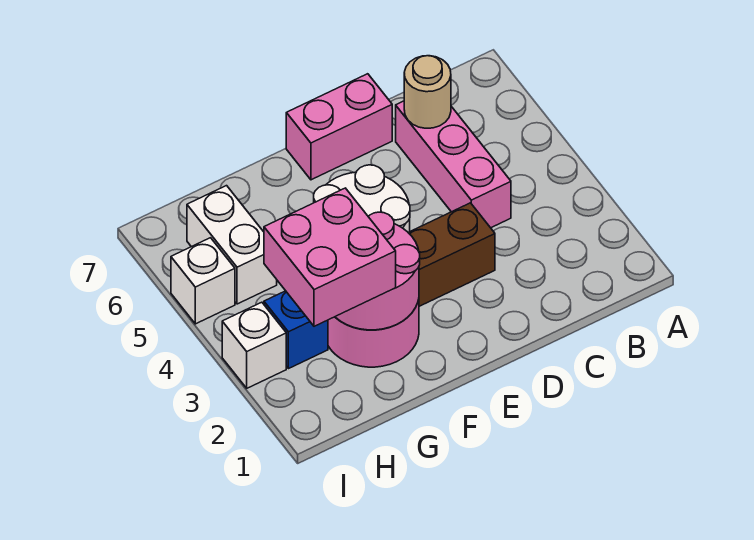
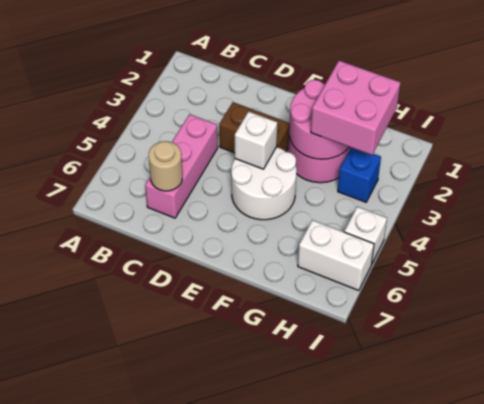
pink 1x2 brick [286,74,392,180] -> none
white 1x2 brick [187,186,277,304] -> white 1x2 brick turned to [298,220,374,291]
white 1x1 brick [222,302,286,388] -> white 1x1 brick moved to [235,112,278,169]

